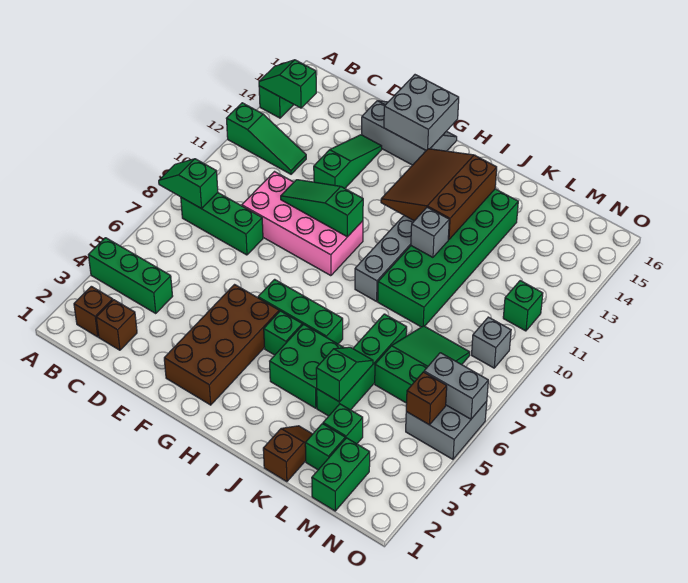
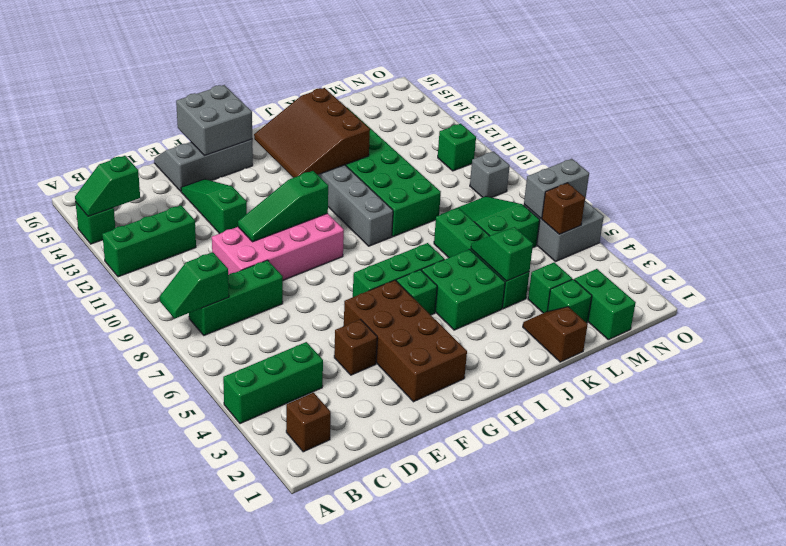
green 1x3 slope [226,103,306,174] -> green 1x3 brick [102,205,196,277]
brown 1x1 brick [96,300,137,350] -> brown 1x1 brick moved to [334,319,377,375]
grey 1x1 brick [411,207,449,257] -> none

